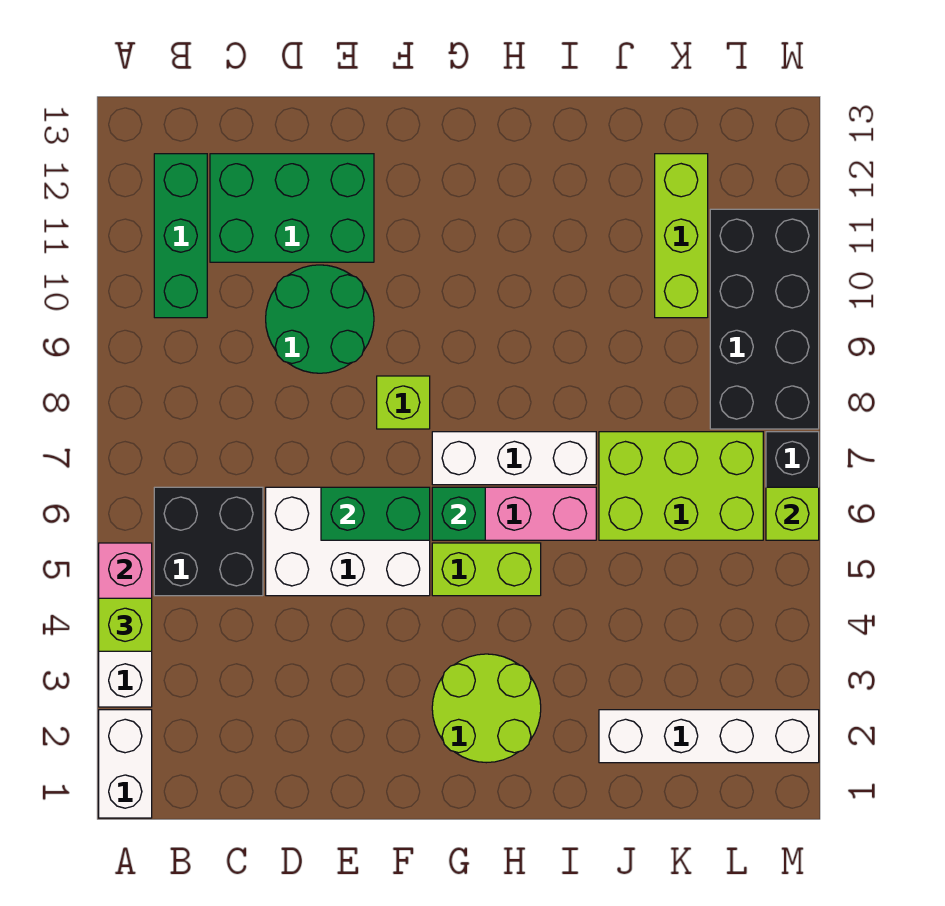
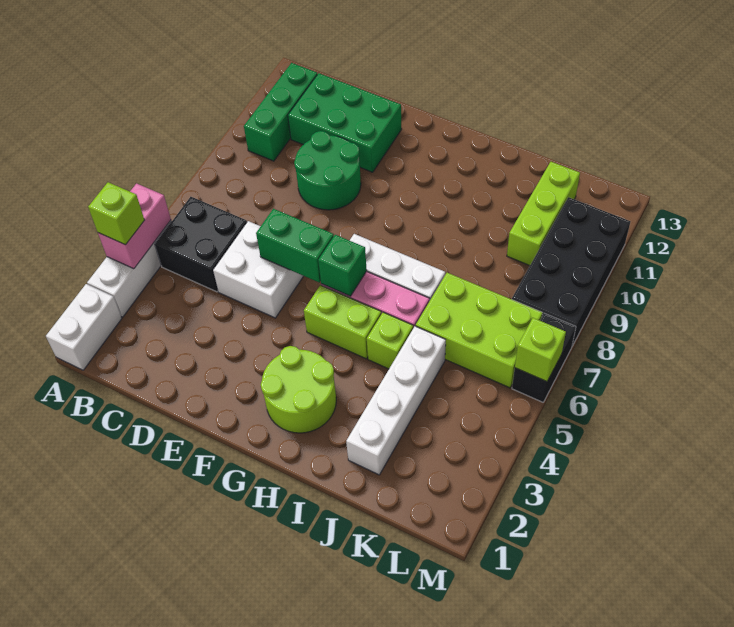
white 2x3 brick [266,487,430,596] -> white 2x2 brick [213,221,303,318]
lime 1x1 brick [377,376,430,429] -> lime 1x1 brick moved to [367,312,413,369]
white 1x4 brick [599,710,819,763] -> white 1x4 brick turned to [346,326,446,475]

